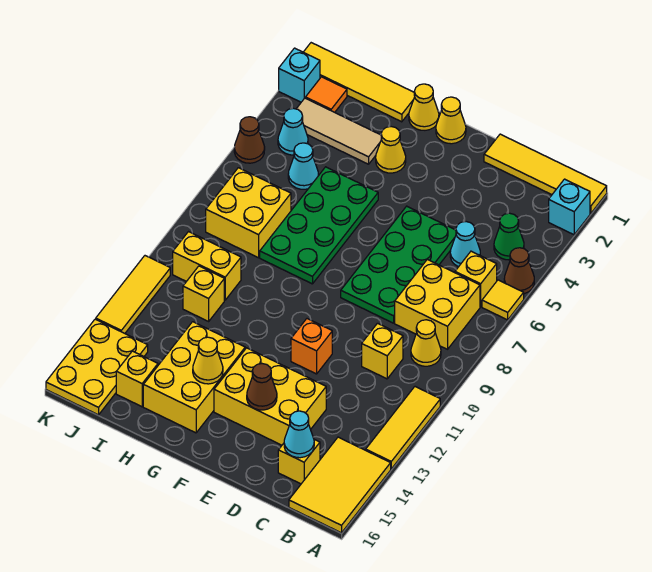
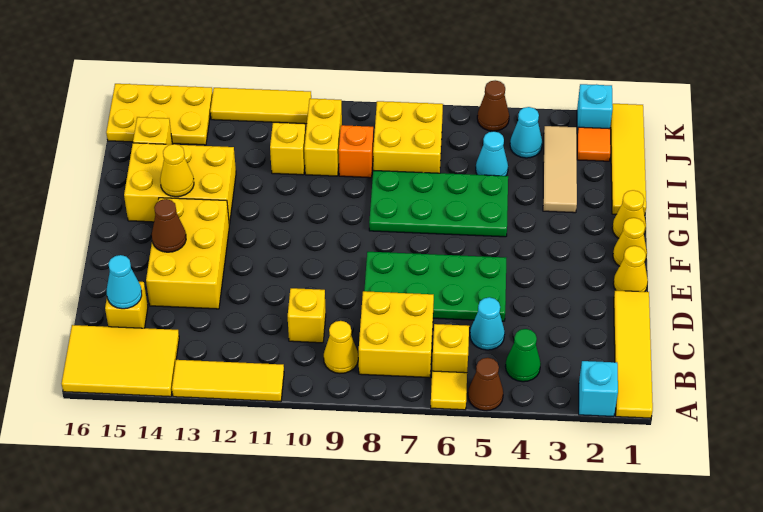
orange 1x1 brick [291,319,332,374] -> orange 1x1 brick moved to [339,125,373,178]
yellow 1x1 cone [376,127,406,173] -> yellow 1x1 cone moved to [613,246,648,292]

